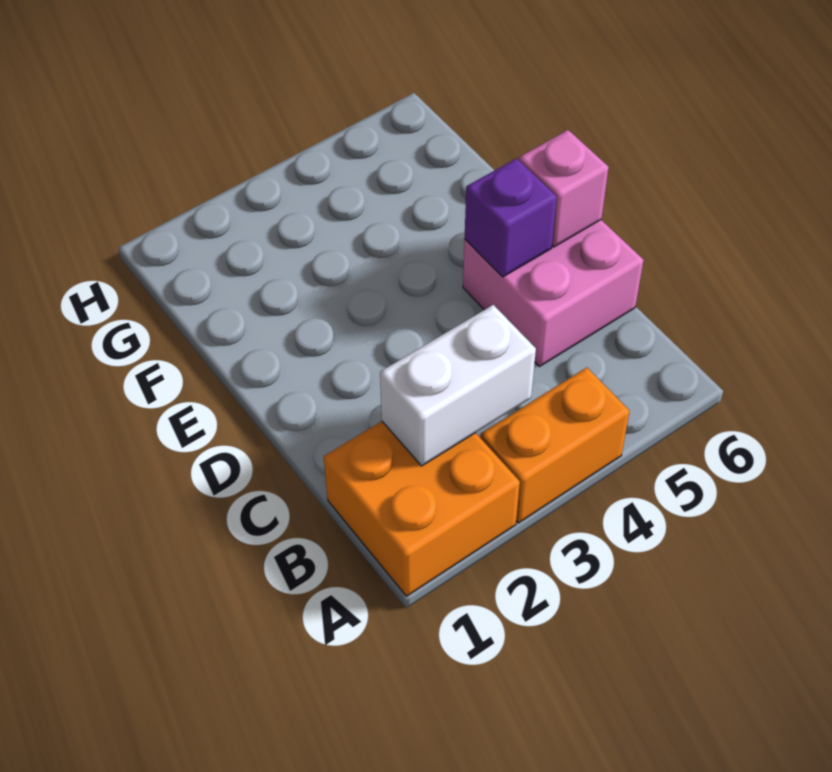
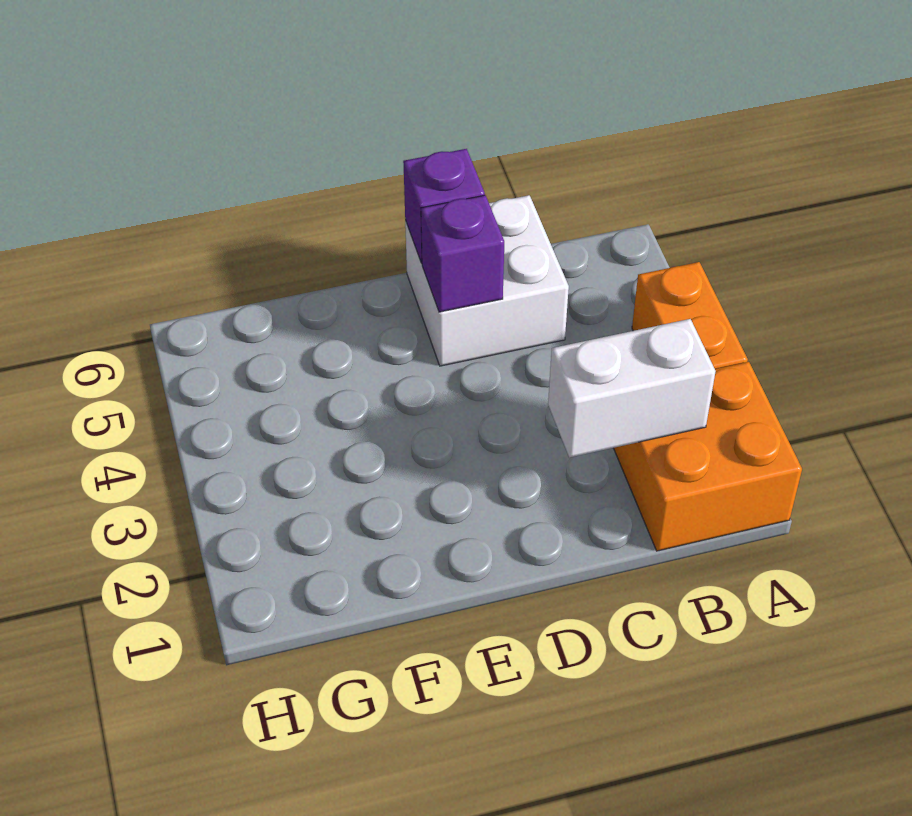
white 1x2 brick [380,305,536,466] -> white 1x2 brick turned to [548,319,716,458]
pink 2x2 brick [463,220,644,367] -> white 2x2 brick [405,195,569,366]
pink 1x1 brick [519,130,609,247] -> purple 1x1 brick [403,149,485,263]

